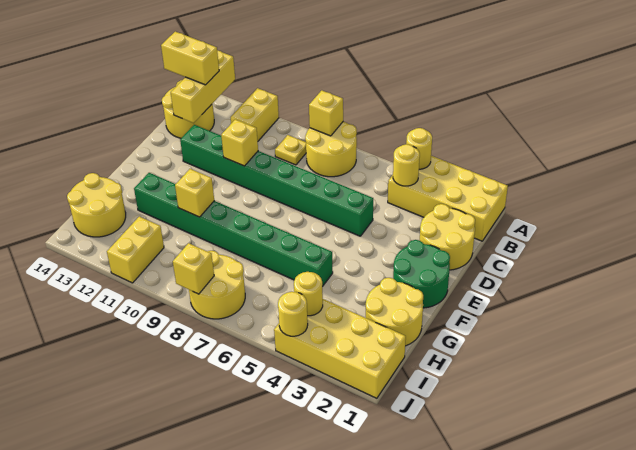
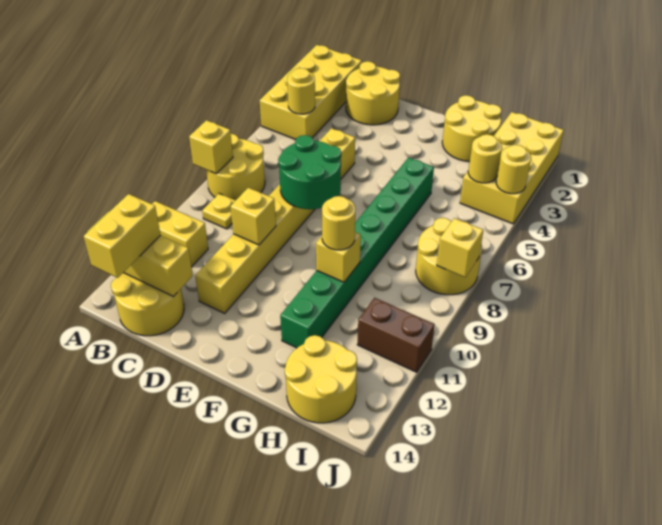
yellow 1x1 round brick [406,128,432,169] -> yellow 1x1 round brick moved to [322,196,356,250]
green 1x8 brick [180,125,373,236] -> yellow 1x8 brick [195,128,355,313]
green 2x2 round brick [393,240,450,308] -> green 2x2 round brick moved to [278,135,341,209]
yellow 1x2 brick [107,216,164,283] -> brown 1x2 brick [357,298,435,372]

